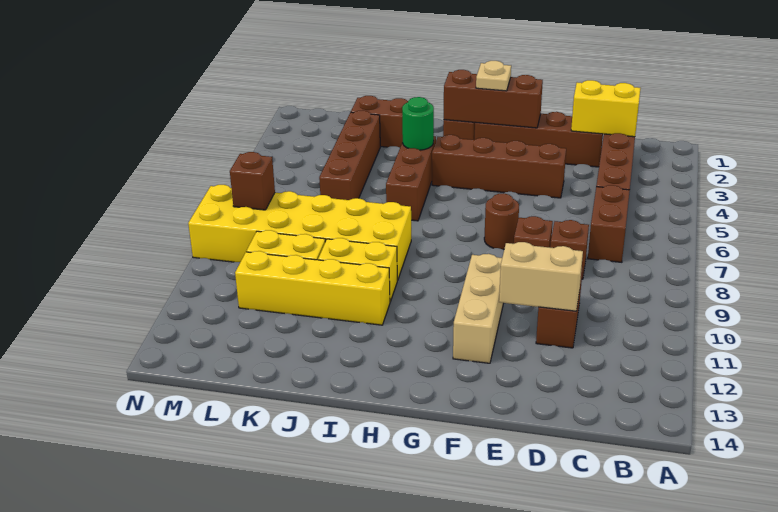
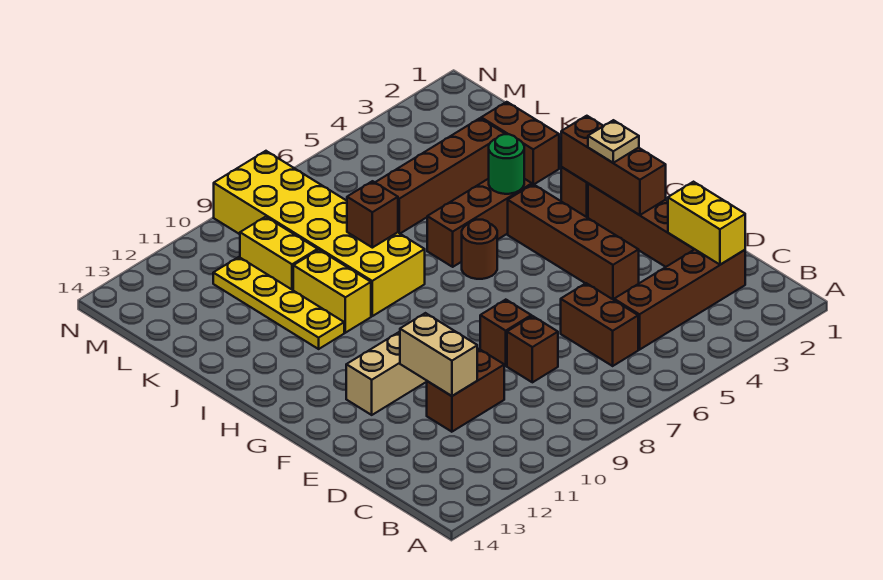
brown 1x2 brick [588,185,630,262] -> brown 1x2 brick turned to [561,283,638,366]
brown 1x1 round brick [484,193,519,249] -> brown 1x1 round brick moved to [462,220,497,279]
yellow 1x4 brick [235,251,390,325] -> yellow 1x4 plate [213,257,344,349]
brown 1x1 brick [230,152,275,210] -> brown 1x1 brick moved to [347,181,398,248]

